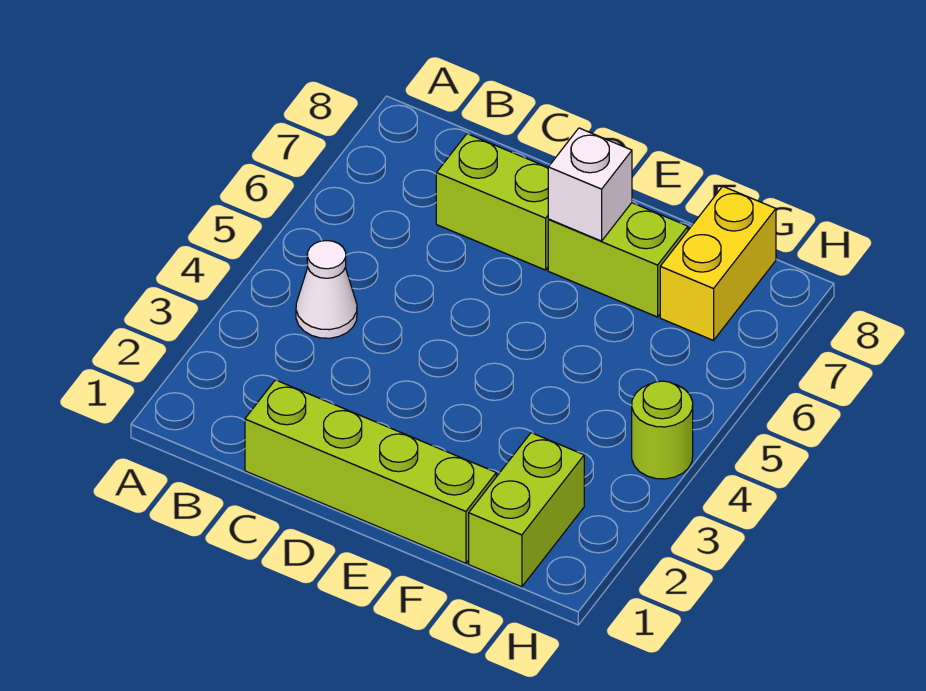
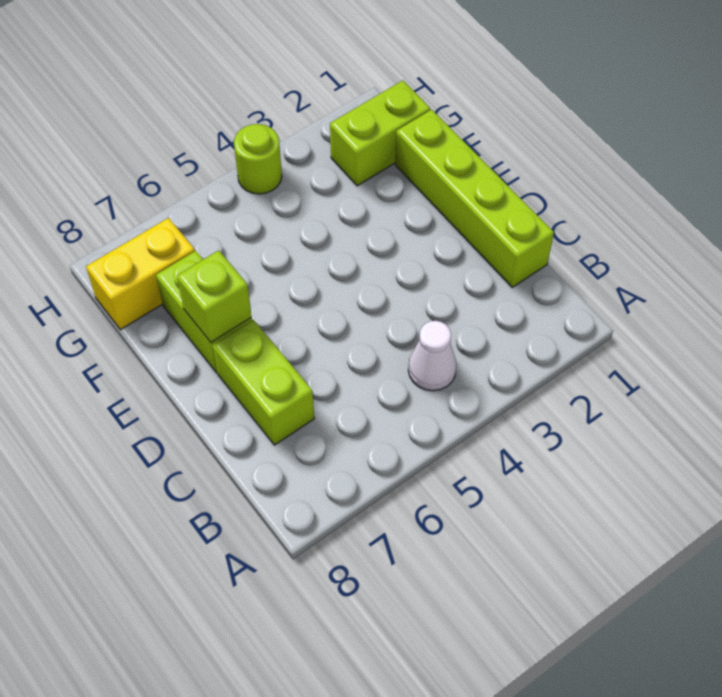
white 1x1 brick [548,128,632,241] -> lime 1x1 brick [177,250,252,342]

